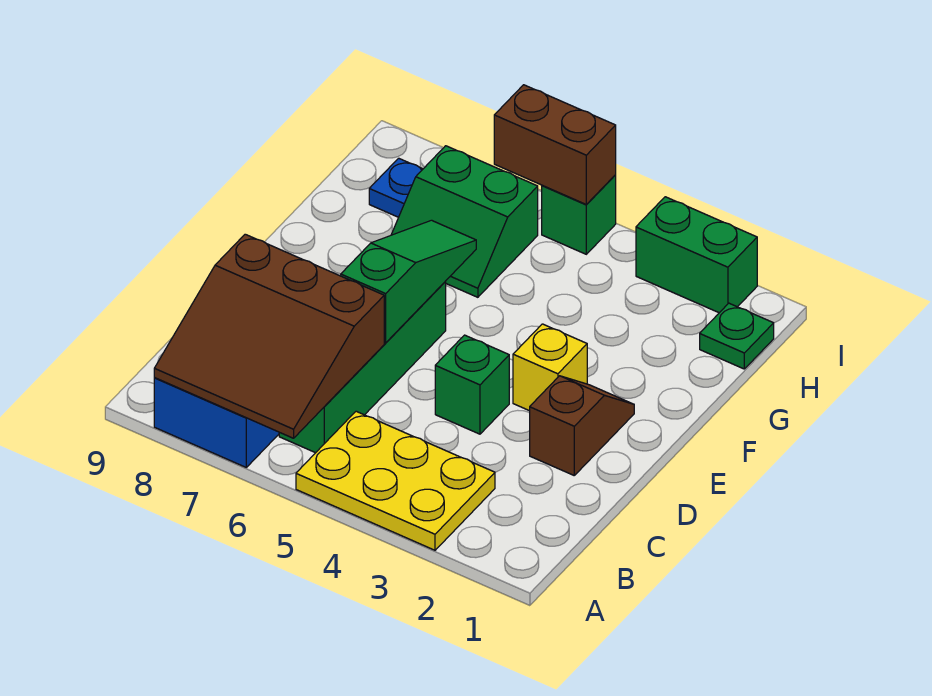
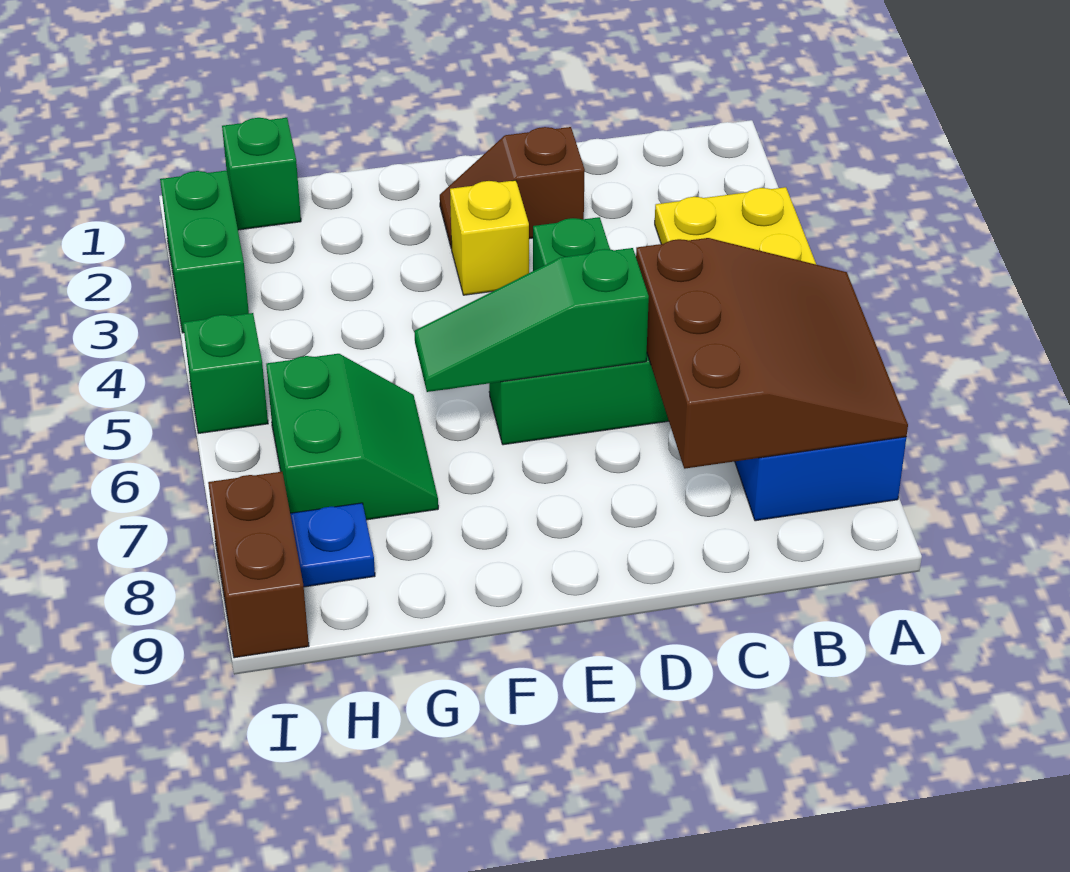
green 1x1 plate [700,303,774,369] -> green 1x1 brick [222,118,301,230]
brown 1x2 brick [494,85,616,205] -> brown 1x2 brick moved to [208,472,309,658]

